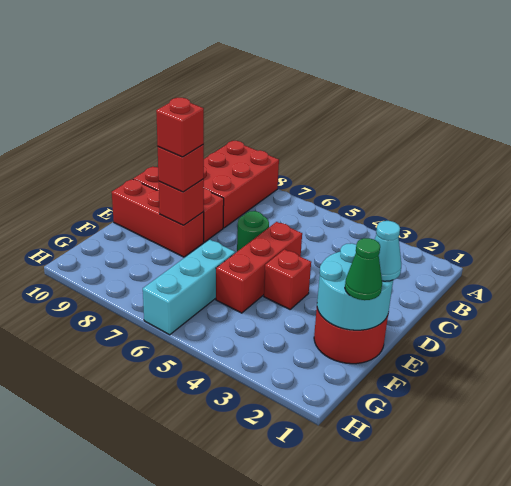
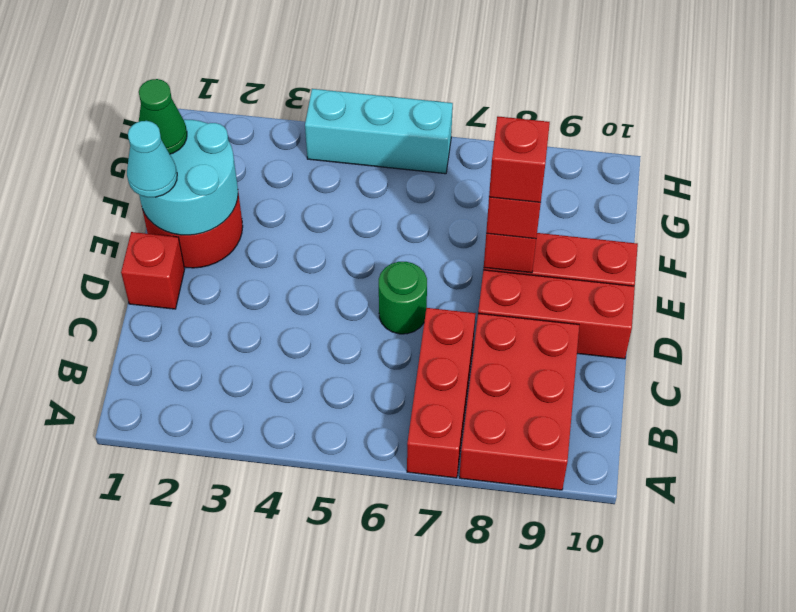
red 1x3 brick [216,222,302,313] -> red 1x3 brick moved to [407,308,476,478]
red 1x1 brick [264,249,311,309] -> red 1x1 brick moved to [121,232,185,309]
cyan 1x3 brick [143,240,235,335] -> cyan 1x3 brick turned to [305,89,453,174]

